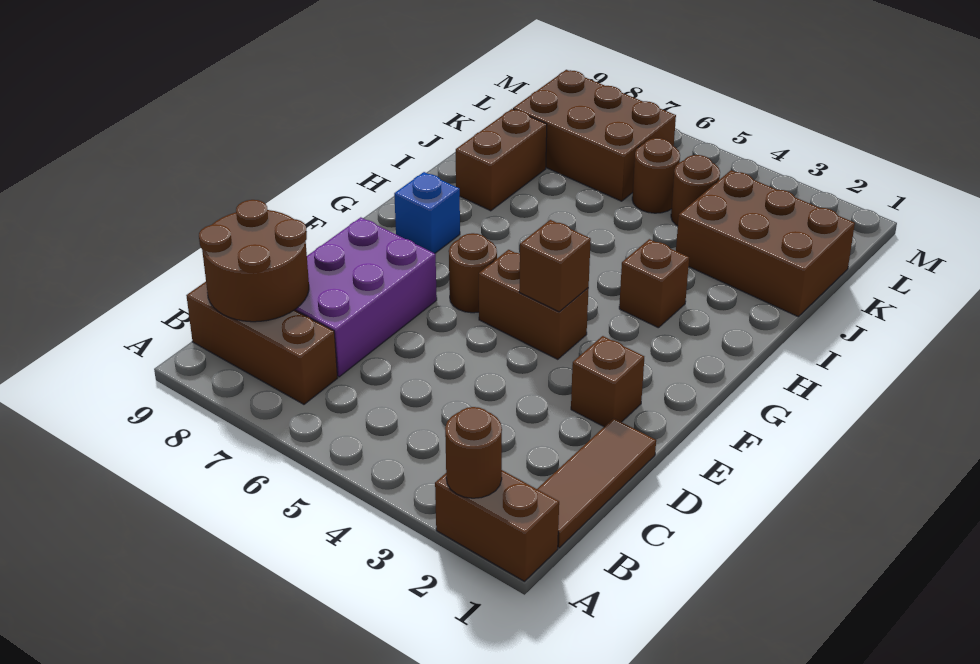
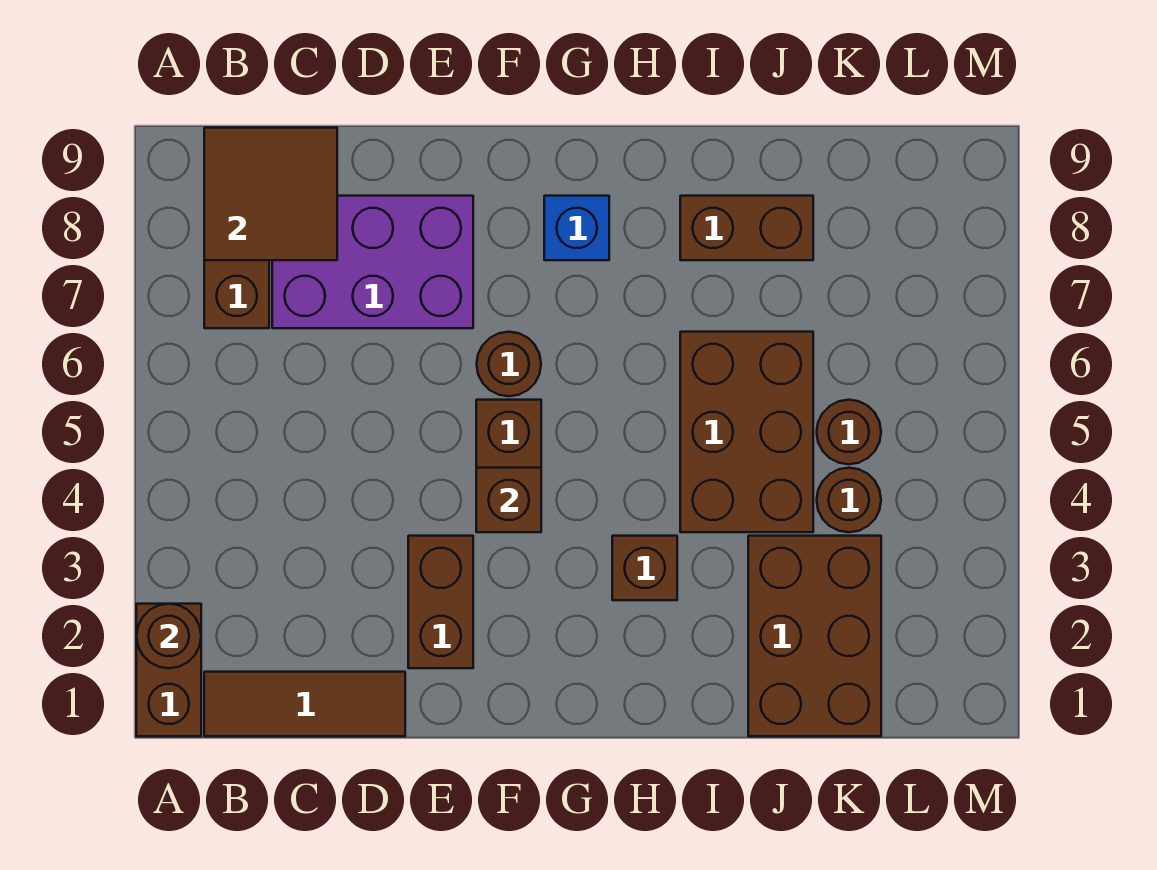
brown 2x2 round brick [199,200,309,322] -> brown 2x2 tile [204,128,337,260]
brown 1x1 brick [571,336,644,427] -> brown 1x2 brick [408,536,473,668]
brown 2x3 brick [513,70,676,201] -> brown 2x3 brick moved to [680,332,813,532]

